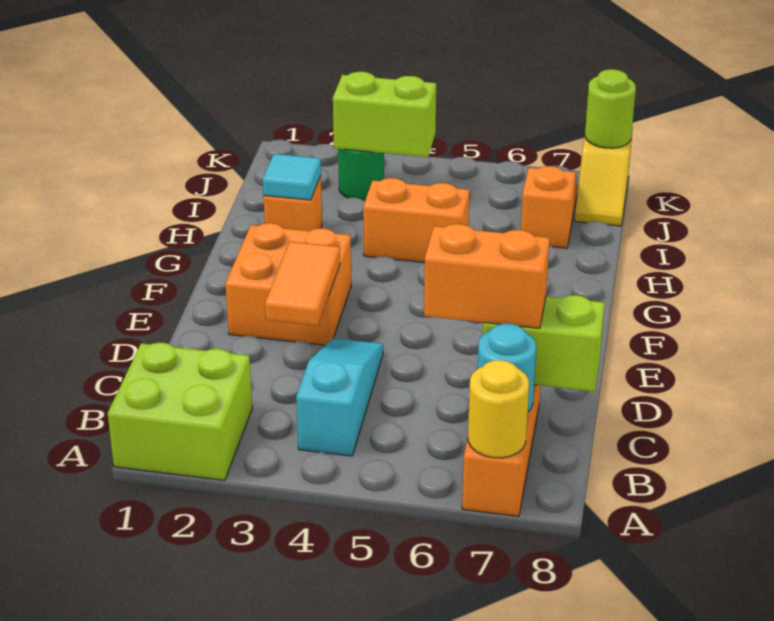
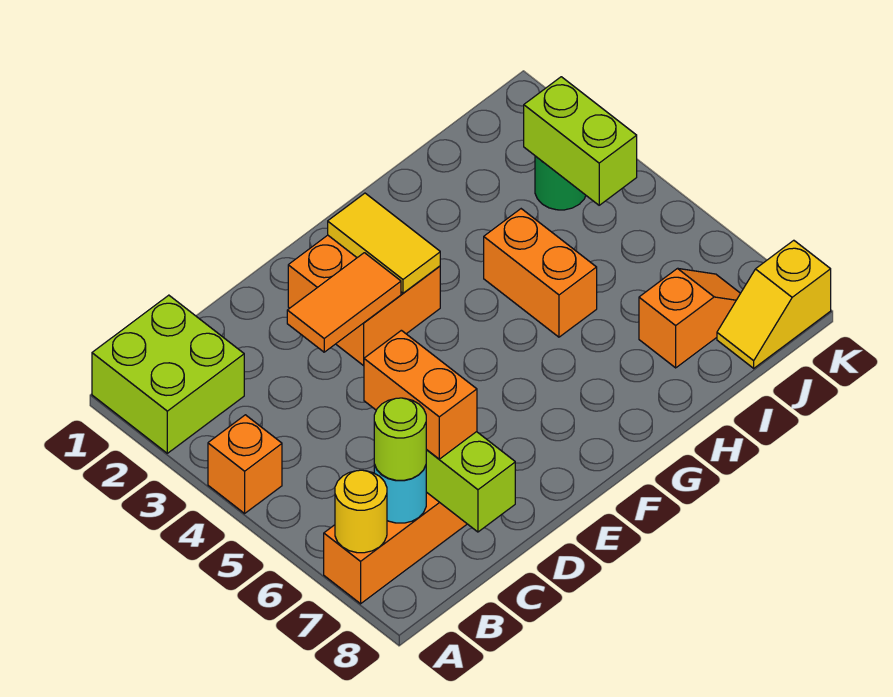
cyan 1x3 slope [296,338,383,456] -> none
none -> yellow 1x2 tile [328,193,440,293]
orange 1x1 brick [263,176,322,231] -> orange 1x1 brick moved to [208,415,282,513]
cyan 1x1 tile [263,154,321,200] -> none
lime 1x1 round brick [585,69,636,148] -> lime 1x1 round brick moved to [374,398,426,480]

